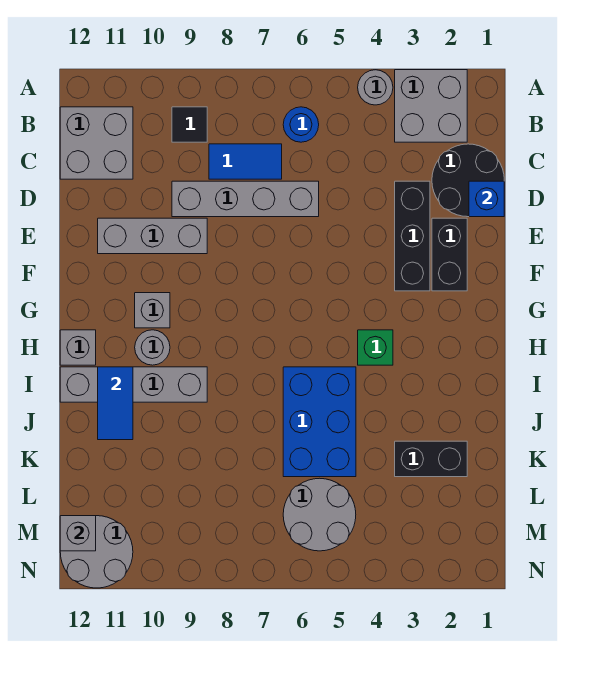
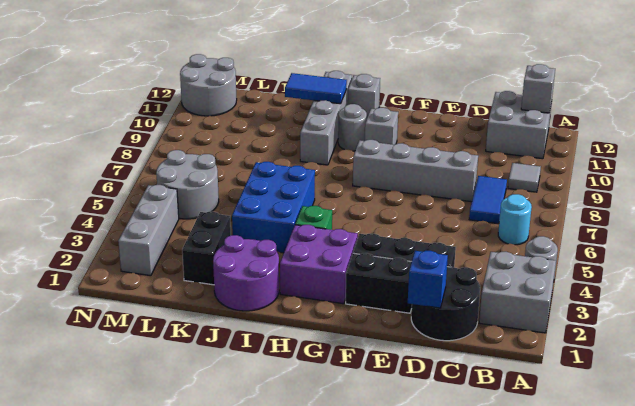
blue 1x1 round brick [283,107,319,142] -> cyan 1x1 round brick [498,194,532,245]
black 1x1 tile [172,107,207,142] -> grey 1x1 tile [508,163,541,192]
grey 1x4 brick [172,181,319,217] -> grey 1x4 brick turned to [353,140,478,202]
grey 1x3 brick [98,218,207,254] -> grey 1x3 brick moved to [118,185,179,276]
none -> purple 2x2 brick [280,225,358,304]
none -> purple 2x2 round brick [213,235,279,311]
blue 2x3 brick [283,367,356,477] -> blue 2x3 brick turned to [232,162,315,253]
grey 1x1 brick [60,516,96,551] -> grey 1x1 brick moved to [521,64,555,113]

